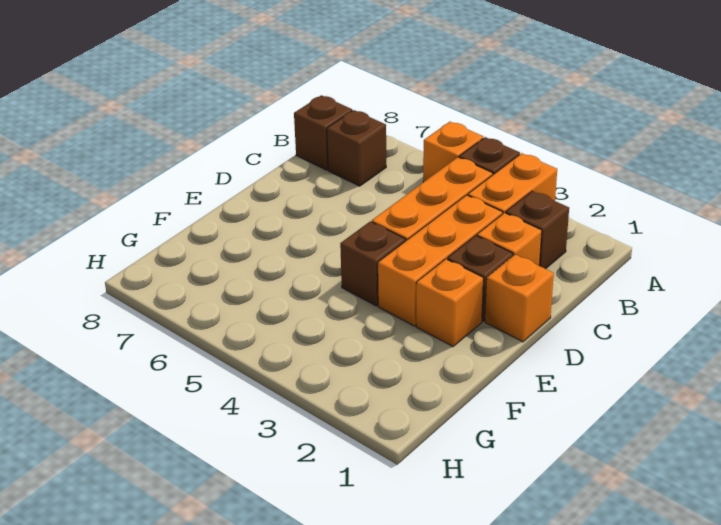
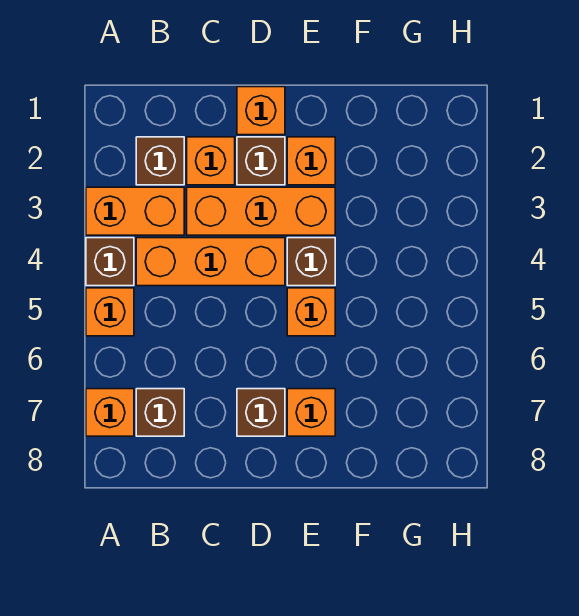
none -> orange 1x1 brick [86,389,134,436]
brown 1x1 brick [294,95,352,170] -> brown 1x1 brick moved to [237,389,285,436]
none -> orange 1x1 brick [287,288,335,336]
none -> orange 1x1 brick [287,389,335,436]

